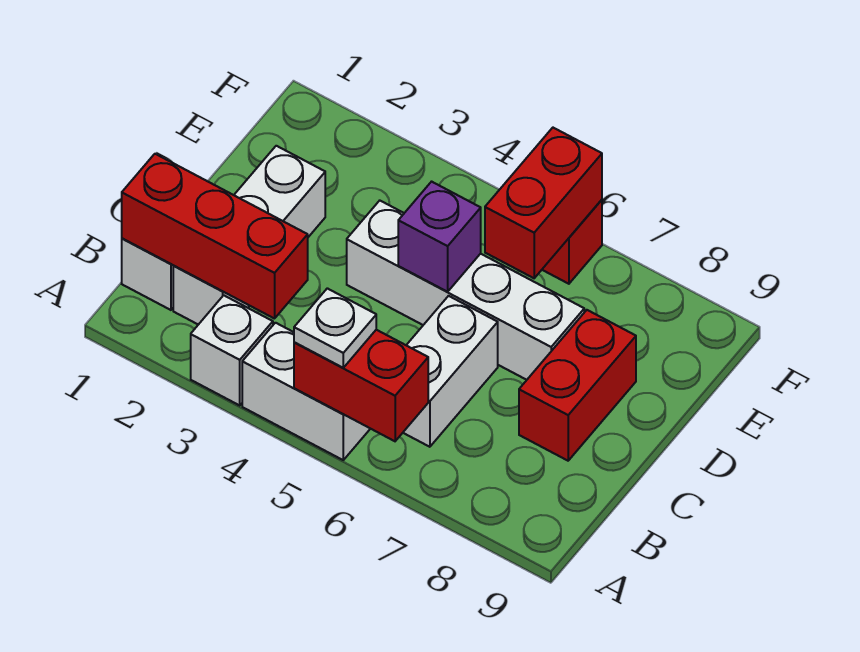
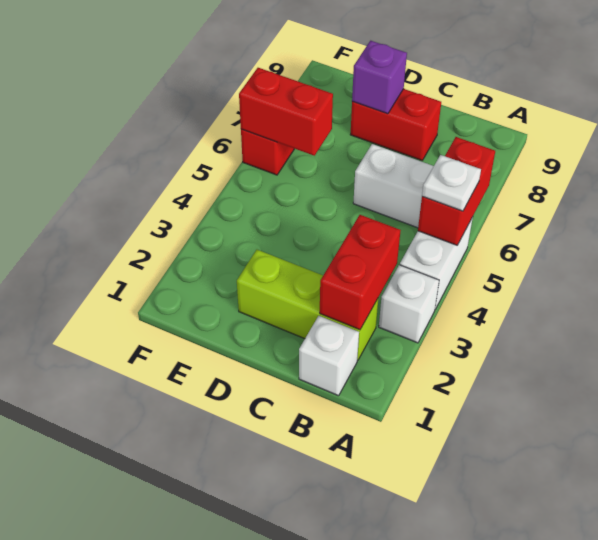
red 1x3 brick [122,154,308,319] -> red 1x2 brick [320,215,401,330]
white 1x3 brick [173,146,325,325] -> lime 1x3 brick [237,250,378,360]
white 1x4 brick [347,201,584,380] -> none
purple 1x1 brick [398,182,481,292] -> purple 1x1 brick moved to [352,41,407,114]

